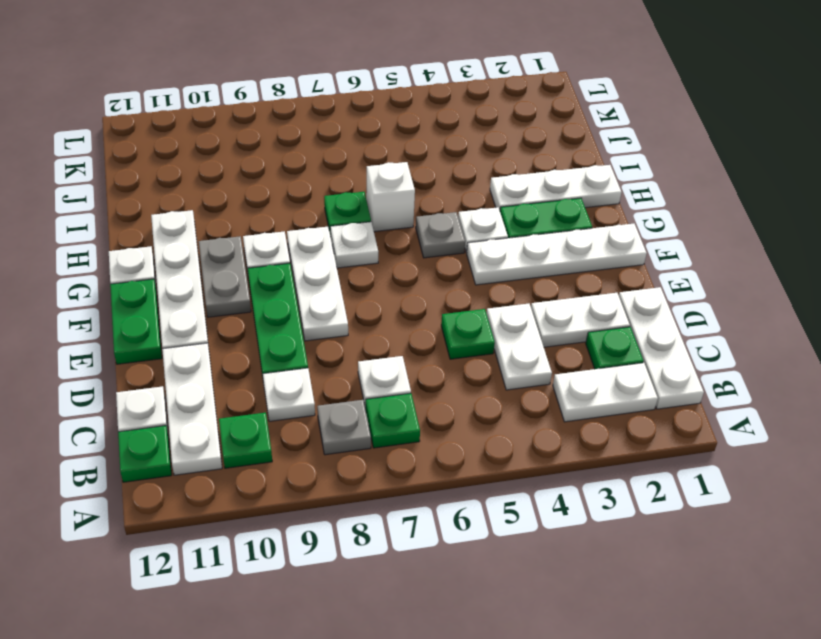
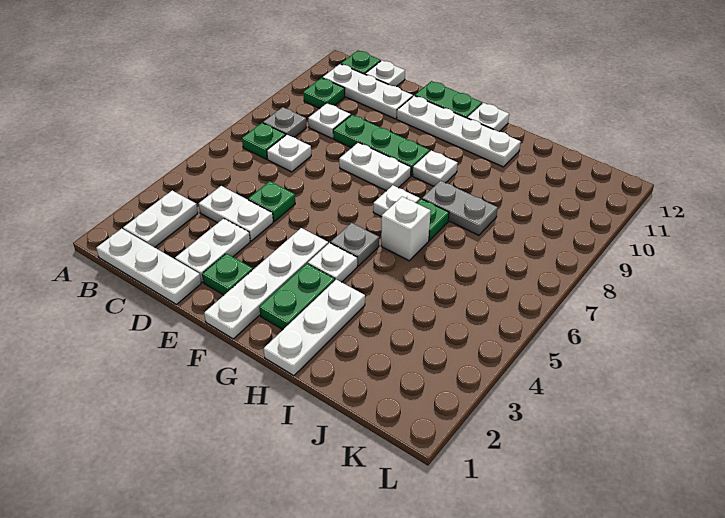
green 1x1 plate [586,327,643,369] -> green 1x1 plate moved to [202,253,253,295]
white 1x3 plate [287,227,348,341] -> white 1x2 plate [339,142,411,191]
grey 1x2 plate [199,236,251,317] -> grey 1x2 plate moved to [422,181,498,235]

